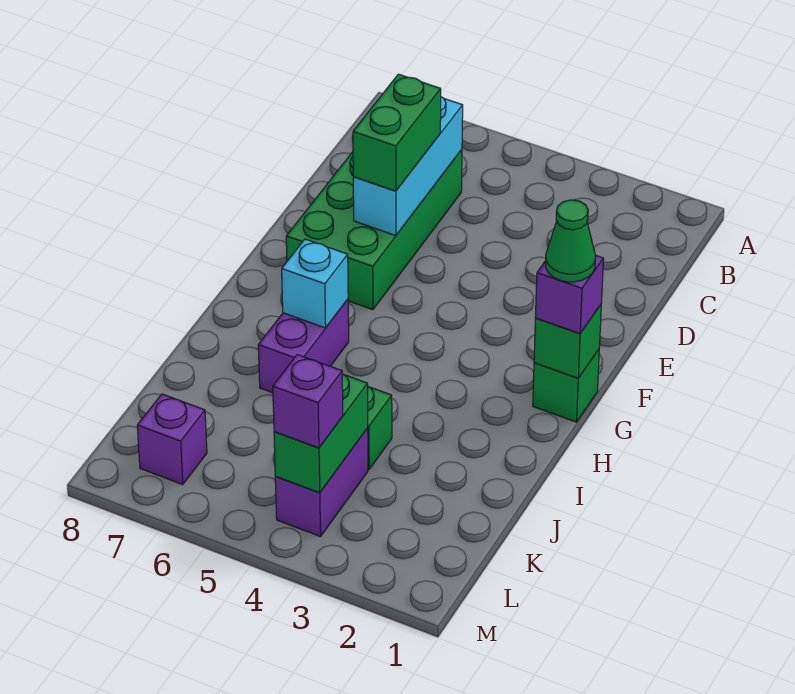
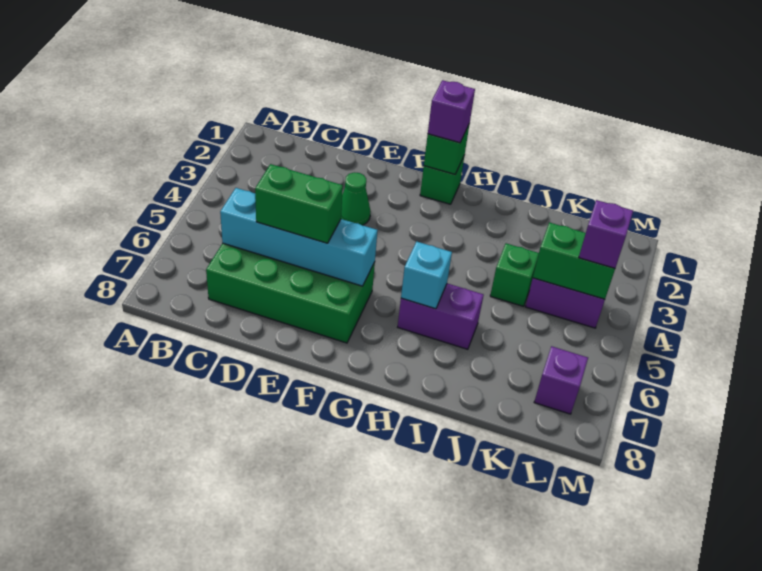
cyan 1x3 brick [353,97,463,236] -> cyan 1x4 brick [220,188,378,286]
green 1x1 cone [546,200,595,282] -> green 1x1 cone moved to [341,172,371,225]

